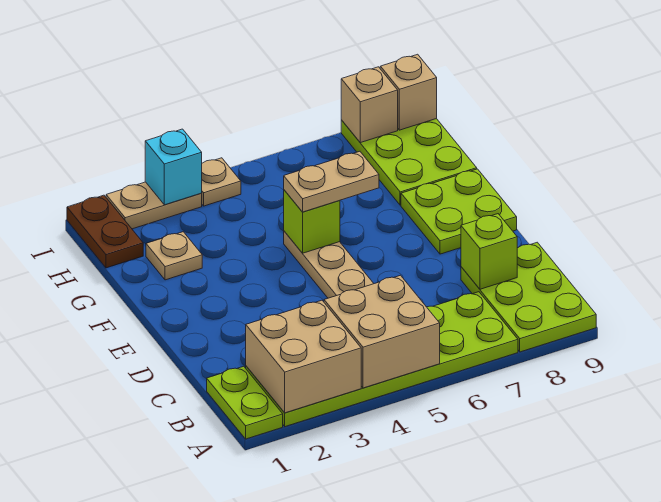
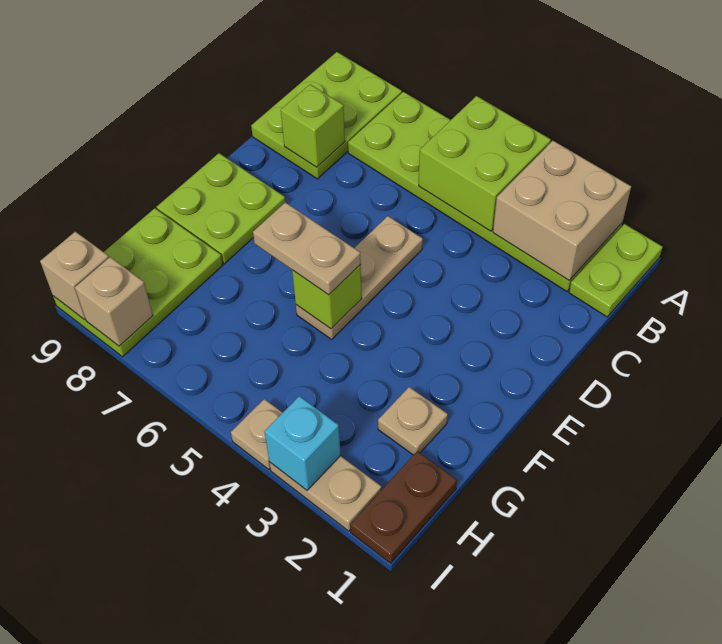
tan 2x2 brick [324,275,440,388] -> lime 2x2 brick [419,96,551,231]

